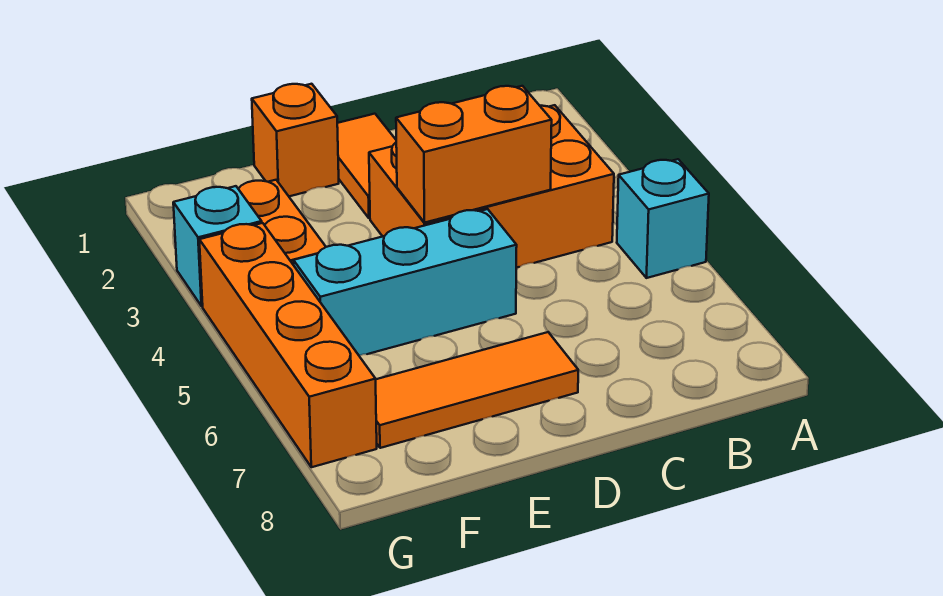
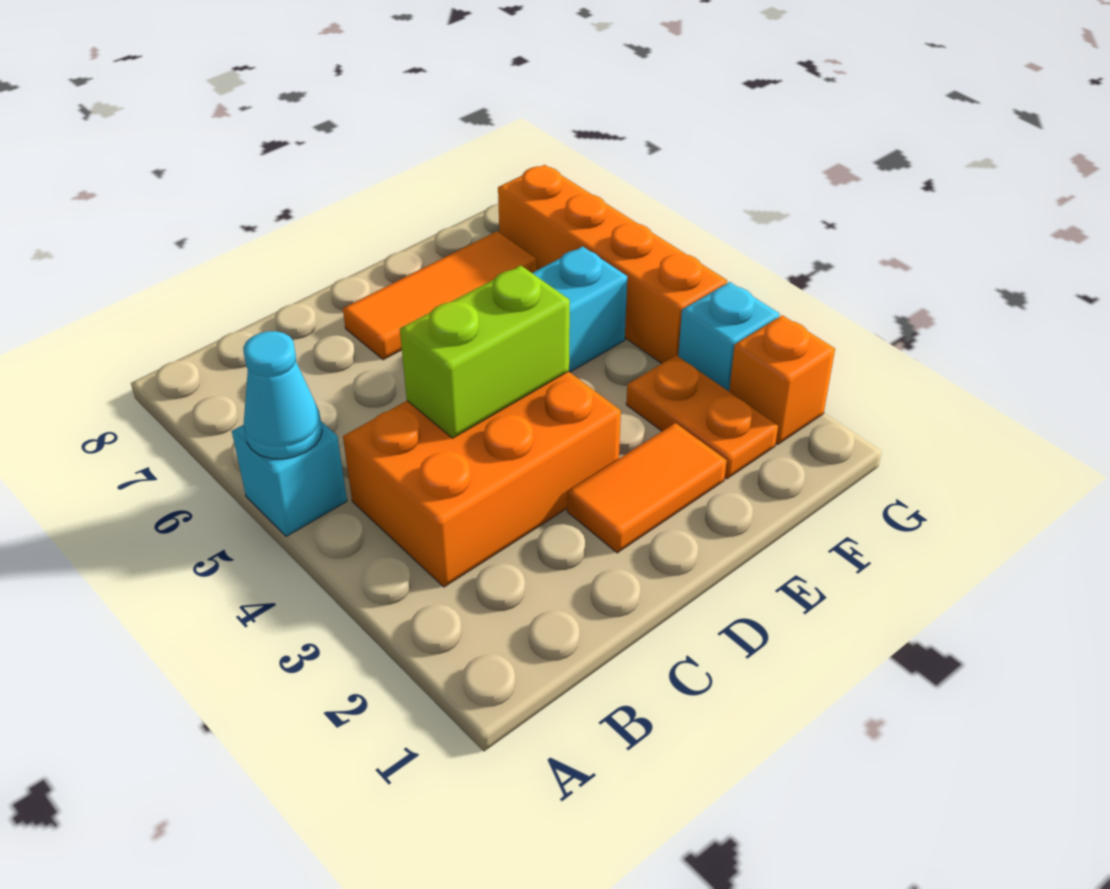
none -> cyan 1x1 cone [243,331,322,459]
orange 1x2 brick [396,86,552,223] -> lime 1x2 brick [400,266,570,438]
orange 1x2 tile [337,114,396,218] -> orange 1x2 tile turned to [567,423,727,553]
orange 1x1 brick [252,84,339,196] -> orange 1x1 brick moved to [729,315,835,445]

